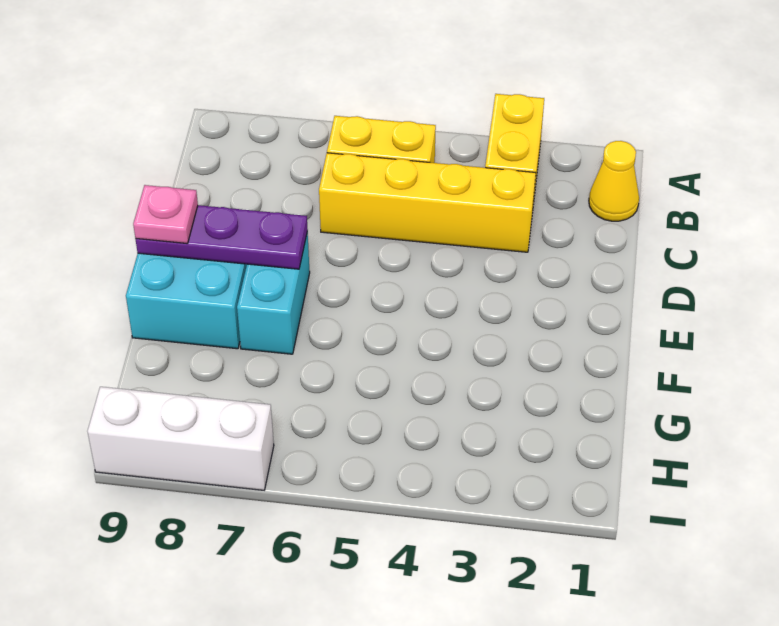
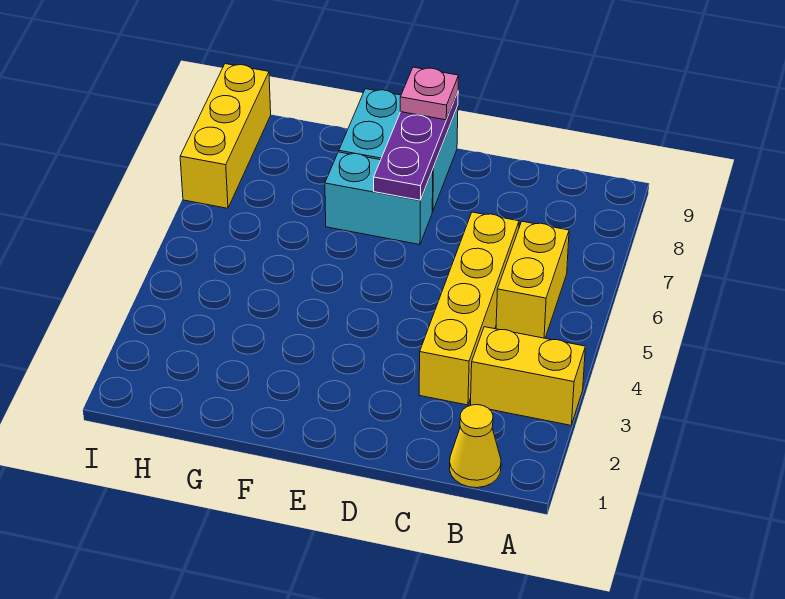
white 1x3 brick [88,387,274,490] -> yellow 1x3 brick [180,64,271,208]

